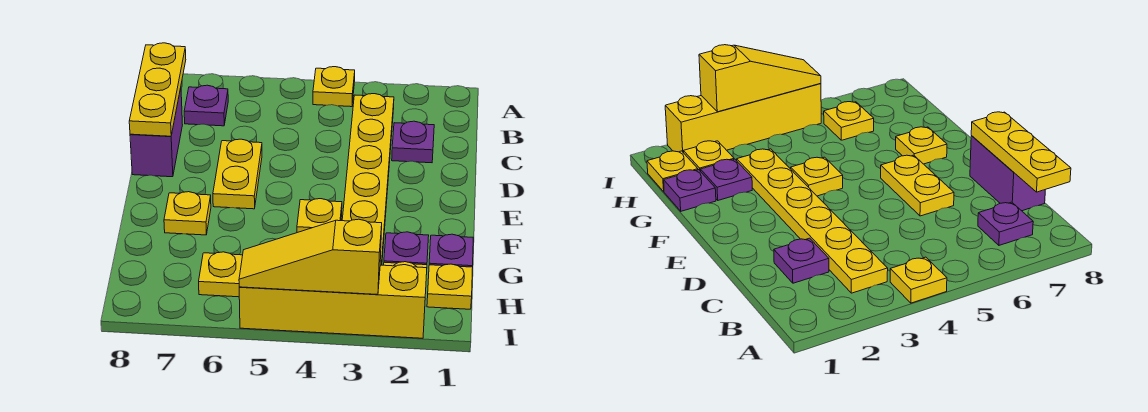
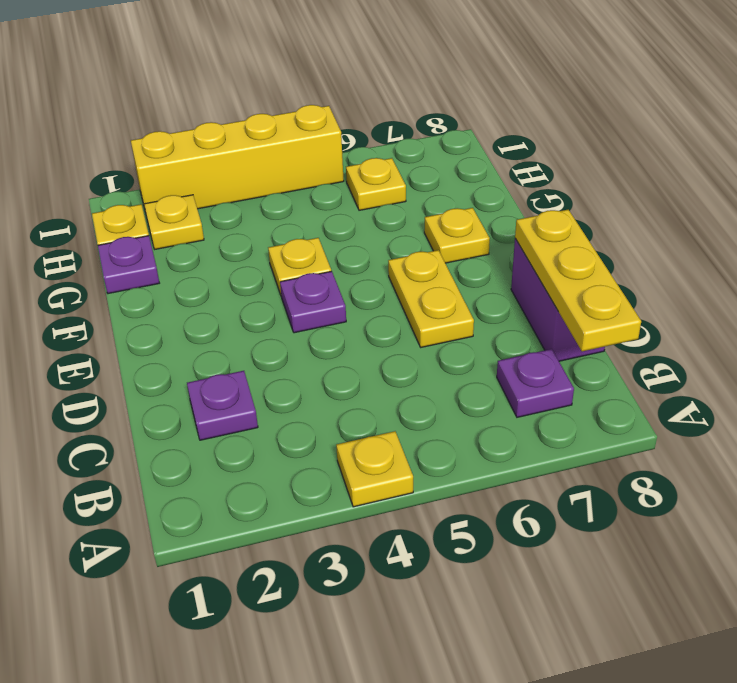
yellow 1x6 plate [342,94,394,265] -> none
purple 1x1 plate [384,232,429,265] -> purple 1x1 plate moved to [280,271,346,333]
yellow 1x3 slope [239,219,382,295] -> none

